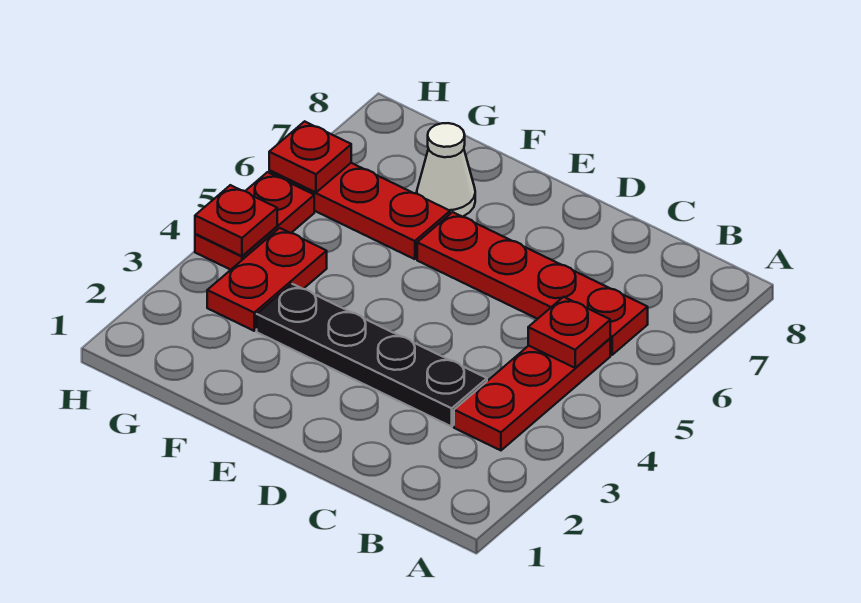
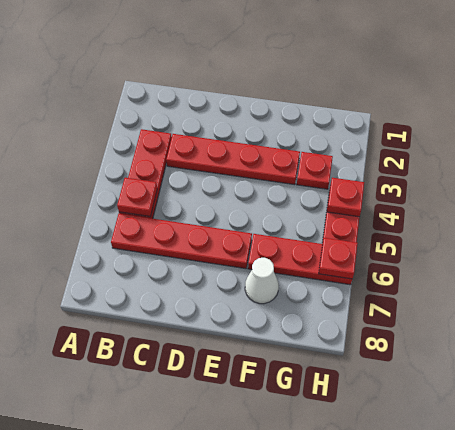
black 1x4 plate [257,284,487,427] -> red 1x4 plate [166,134,300,185]
red 1x2 plate [207,228,327,331] -> red 1x1 plate [297,152,333,189]

